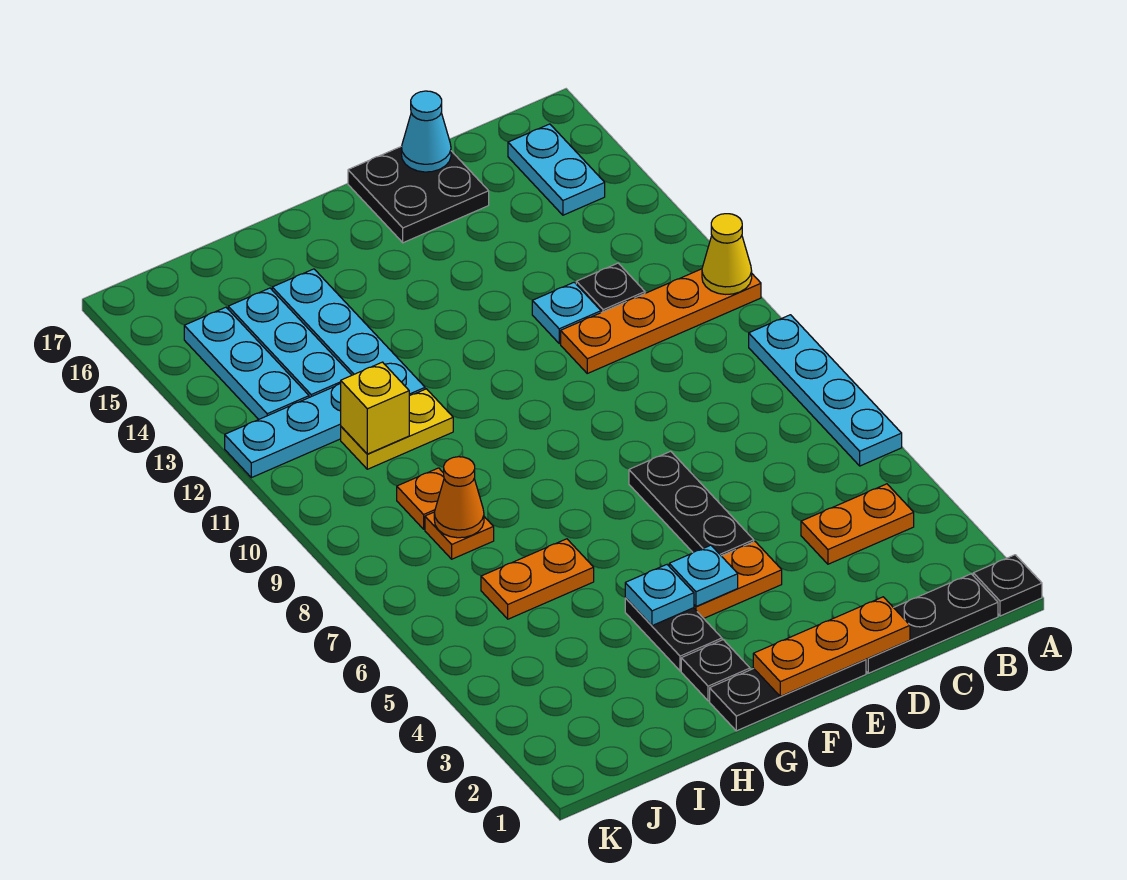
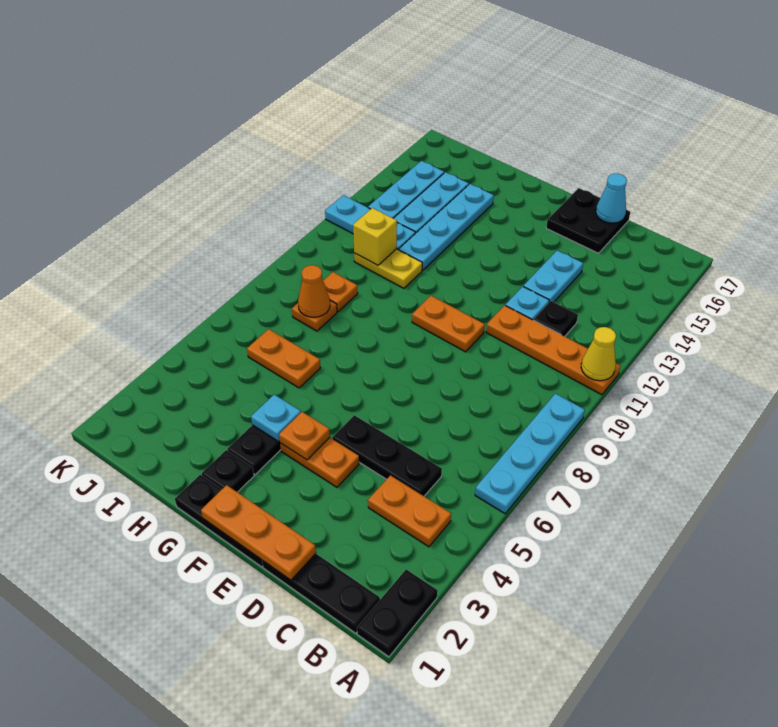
black 1x1 plate [973,555,1042,616] -> black 1x2 plate [357,569,438,657]
cyan 1x2 plate [508,124,605,215] -> cyan 1x2 plate moved to [523,250,583,302]
black 1x3 plate [629,451,754,556] -> black 1x3 plate turned to [332,415,442,496]
none -> orange 1x2 plate [412,296,485,352]
cyan 1x1 plate [669,545,738,606] -> orange 1x1 plate [279,412,330,460]

